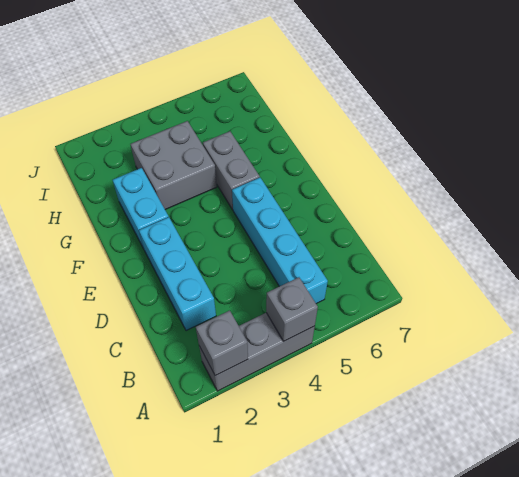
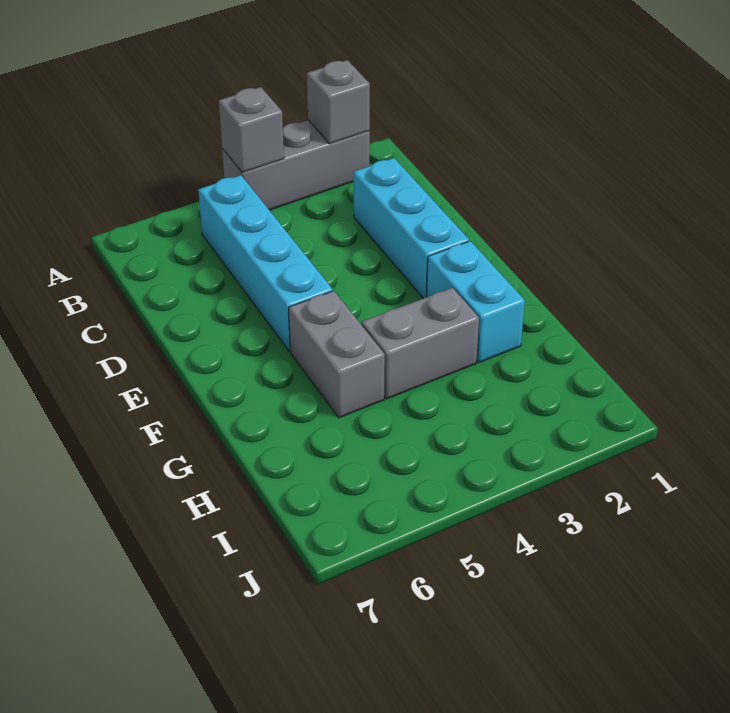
grey 2x2 brick [130,121,217,210] -> grey 1x2 brick [362,288,479,399]

